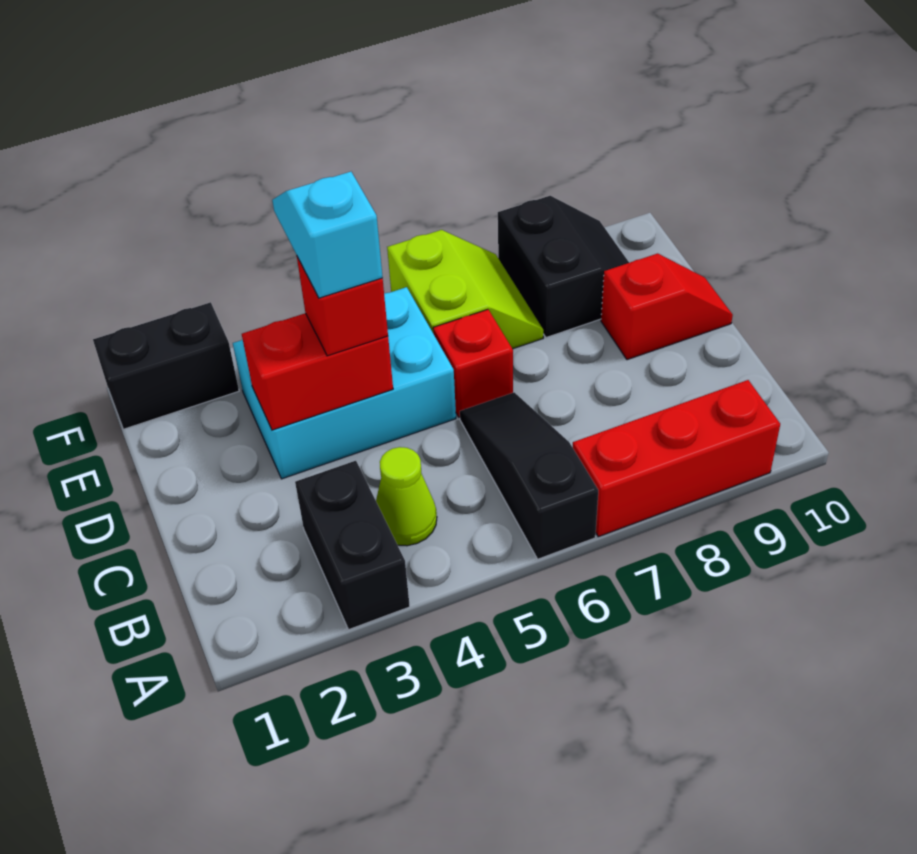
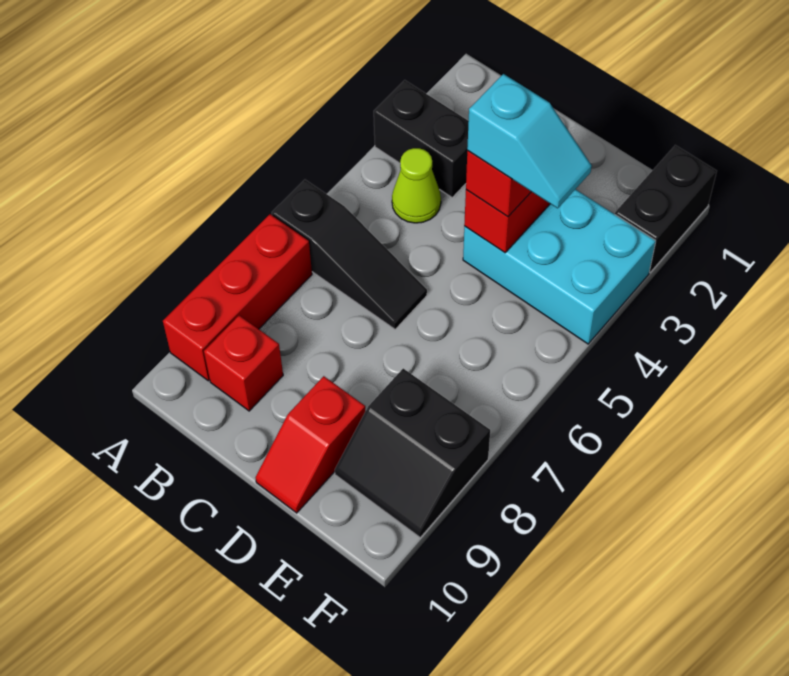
cyan 2x3 brick [233,287,456,479] -> cyan 2x3 brick turned to [463,189,656,344]
red 1x1 brick [433,309,513,418] -> red 1x1 brick moved to [204,315,283,411]
lime 2x2 slope [387,230,543,349] -> none

